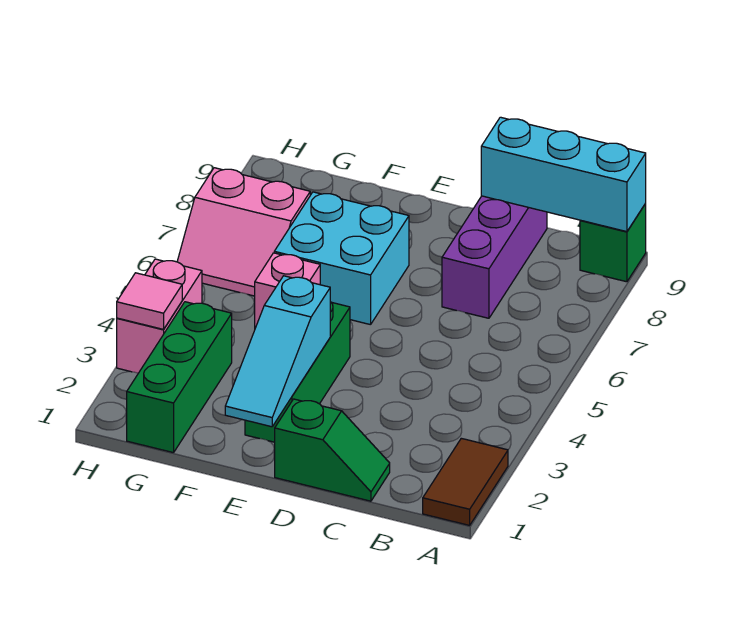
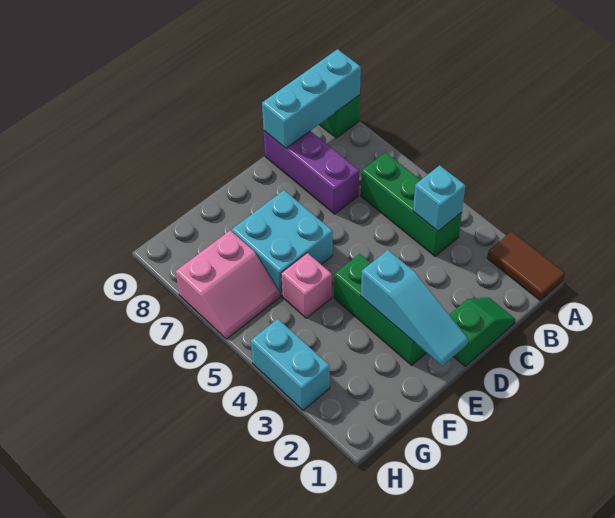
none -> cyan 1x1 brick [413,165,465,231]
green 1x3 brick [127,302,232,453] -> green 1x3 brick moved to [361,152,462,256]
pink 1x2 brick [117,259,202,373] -> cyan 1x2 brick [251,319,330,410]
pink 1x1 tile [117,273,182,329] -> none

